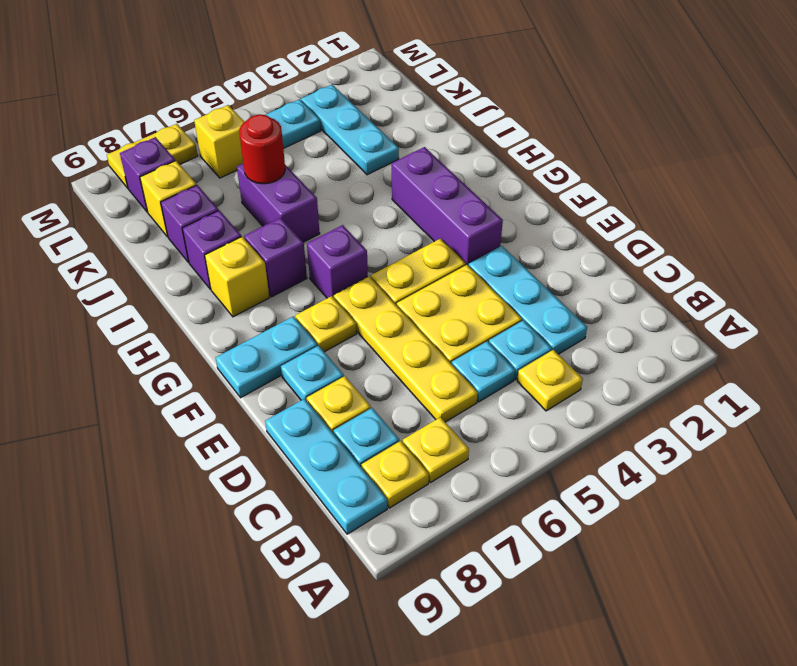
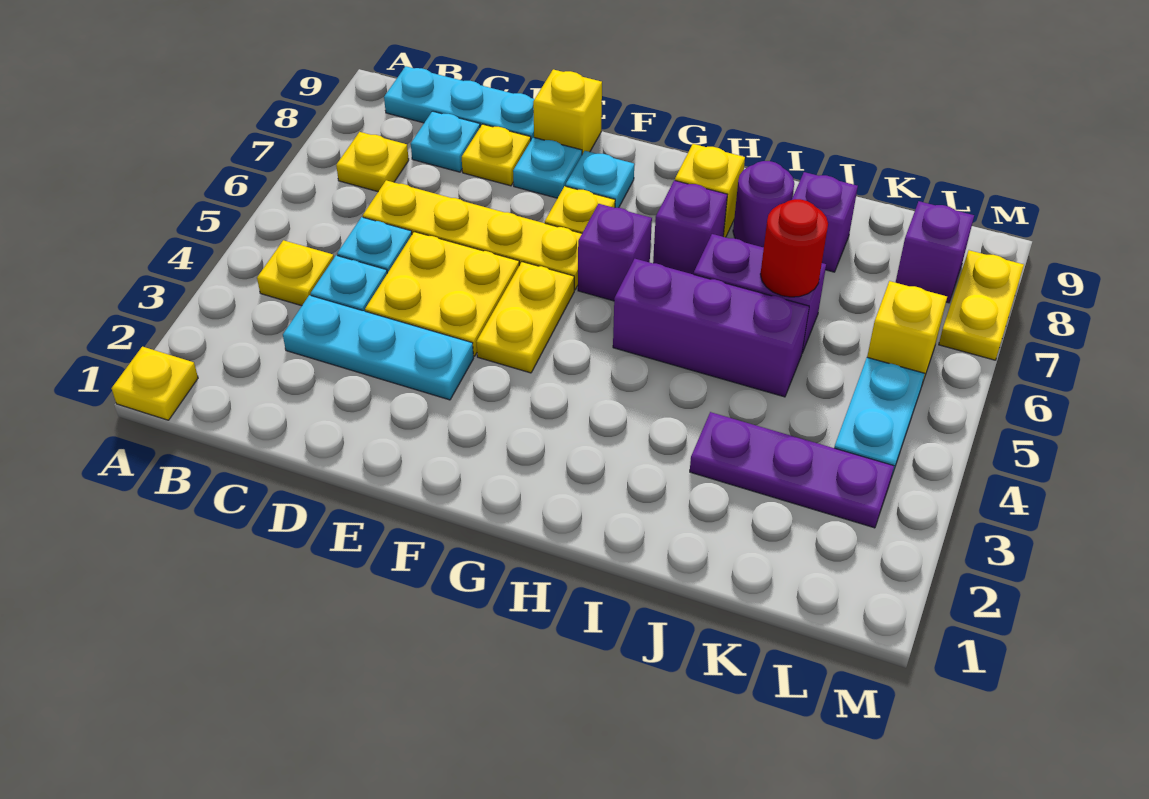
yellow 1x1 plate [361,441,429,508] -> yellow 1x1 plate moved to [112,347,198,420]
purple 1x3 brick [392,147,503,266] -> purple 1x3 brick moved to [613,259,809,397]
cyan 1x2 plate [216,316,318,398] -> cyan 1x1 plate [566,151,634,208]
purple 1x1 brick [182,210,241,289] -> purple 1x1 round brick [733,161,794,247]
cyan 1x3 plate [301,85,399,175] -> purple 1x3 plate [690,412,894,528]
yellow 1x1 brick [140,161,196,237] -> yellow 1x1 brick moved to [533,69,602,154]

